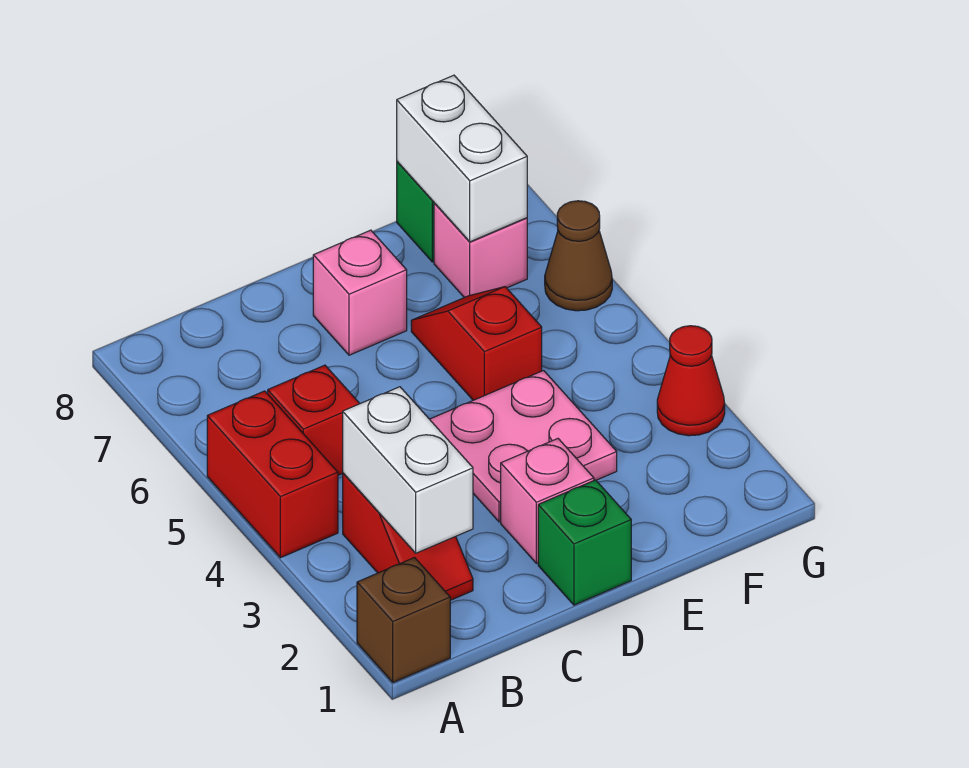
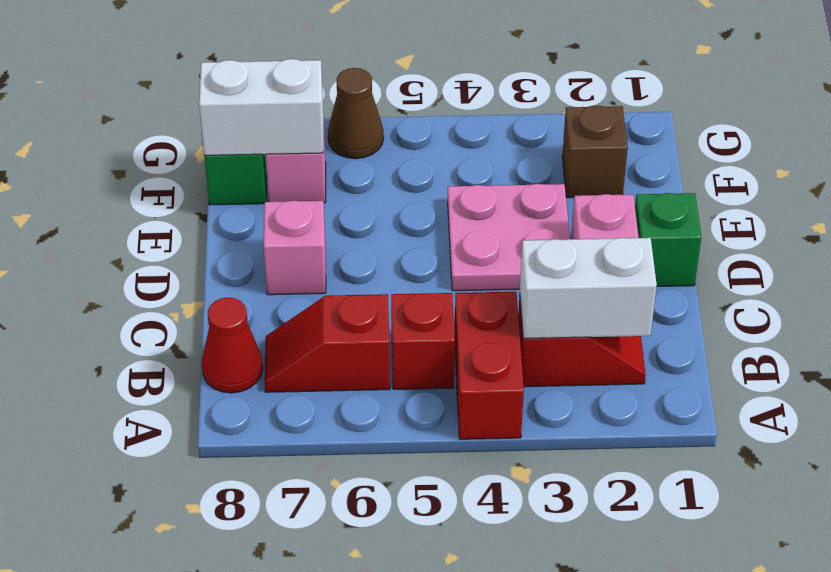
brown 1x1 brick [357,558,450,682] -> brown 1x1 brick moved to [562,105,628,198]
red 1x2 brick [207,391,338,558] -> red 1x2 brick turned to [455,292,524,439]
red 1x2 slope [411,287,542,400] -> red 1x2 slope moved to [265,294,390,392]
red 1x1 cone [657,326,725,436] -> red 1x1 cone moved to [202,298,263,393]

